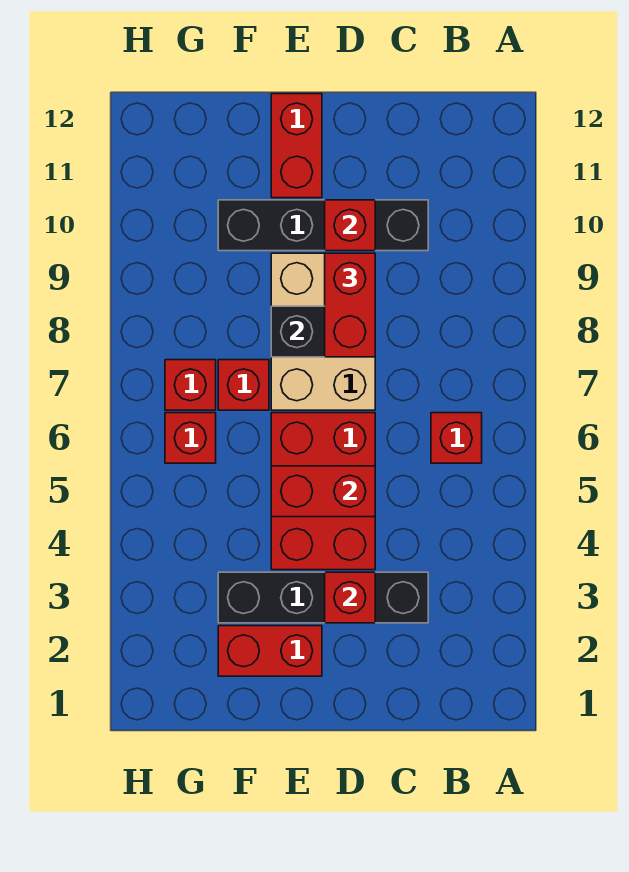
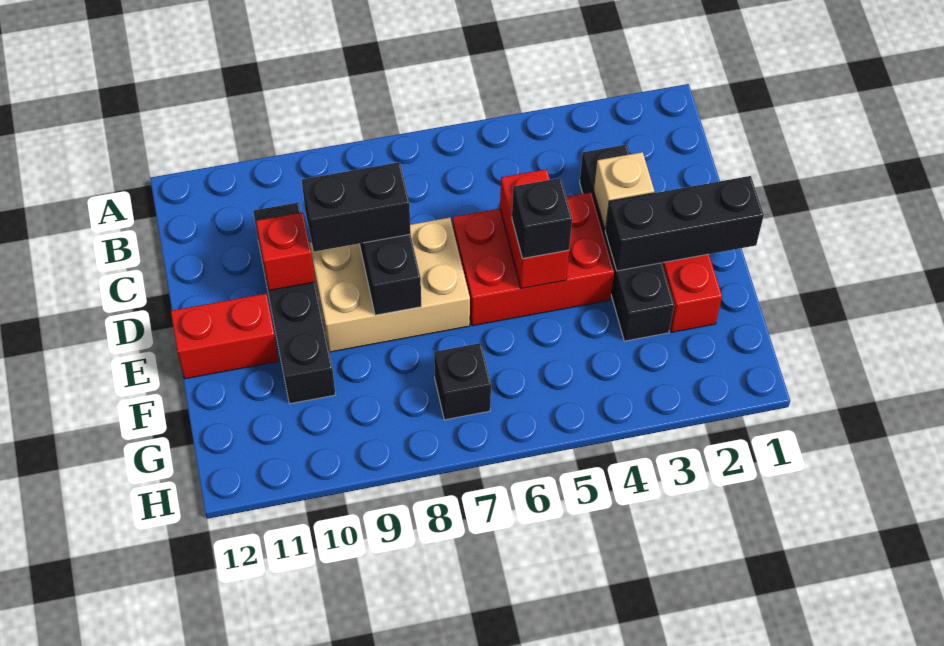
red 1x1 brick [431,413,482,463] -> none
red 1x1 brick [325,572,375,623] -> tan 1x1 brick [594,152,654,230]
red 1x2 brick [325,253,375,357] -> black 1x2 brick [302,162,411,252]
none -> black 1x3 brick [605,176,764,271]
none -> black 1x1 brick [512,178,572,259]
red 1x1 brick [218,360,269,410] -> none
red 1x1 brick [165,413,216,463] -> none
red 1x1 brick [165,360,216,410] -> black 1x1 brick [434,343,491,420]

